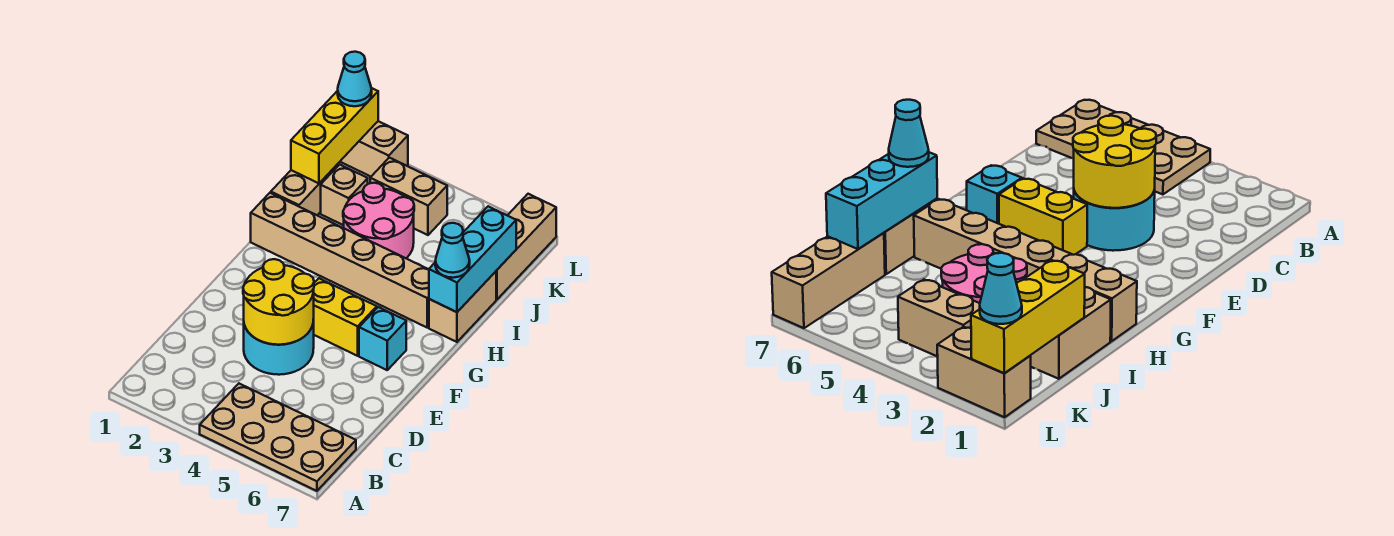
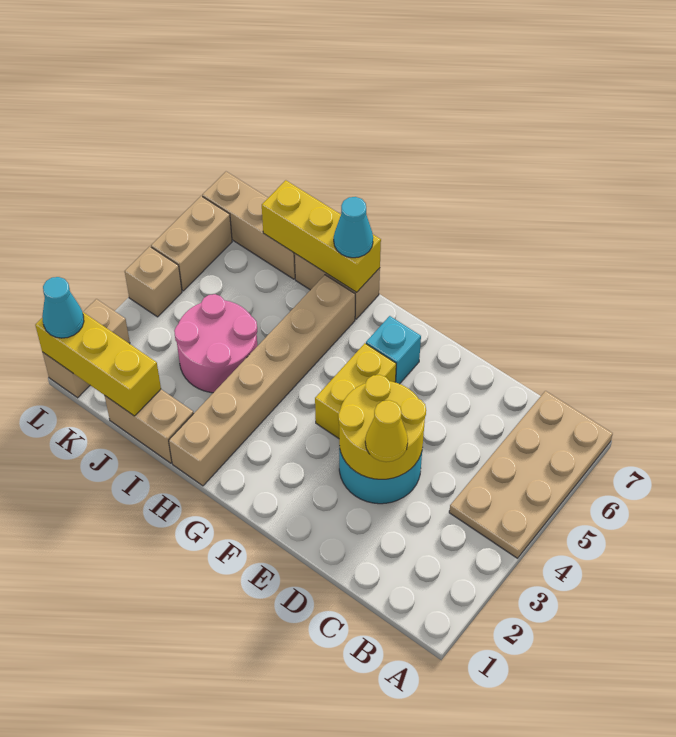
none -> yellow 1x1 cone [365,400,408,462]
cyan 1x3 brick [429,206,516,312] -> yellow 1x3 brick [262,180,381,292]
tan 1x1 brick [321,164,368,225] -> tan 1x1 brick moved to [125,247,182,317]
tan 1x2 brick [370,158,447,235] -> tan 1x2 brick moved to [151,196,232,291]

